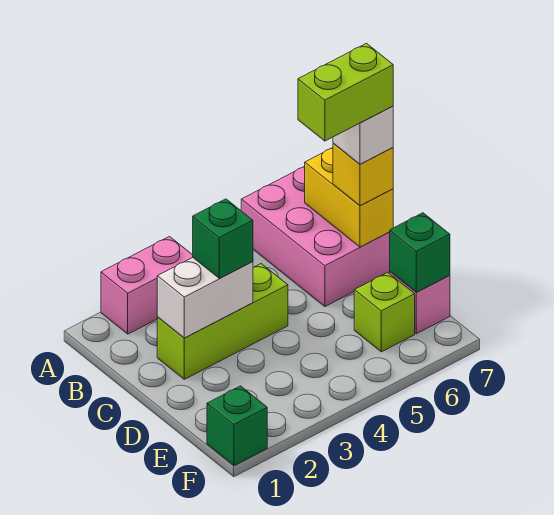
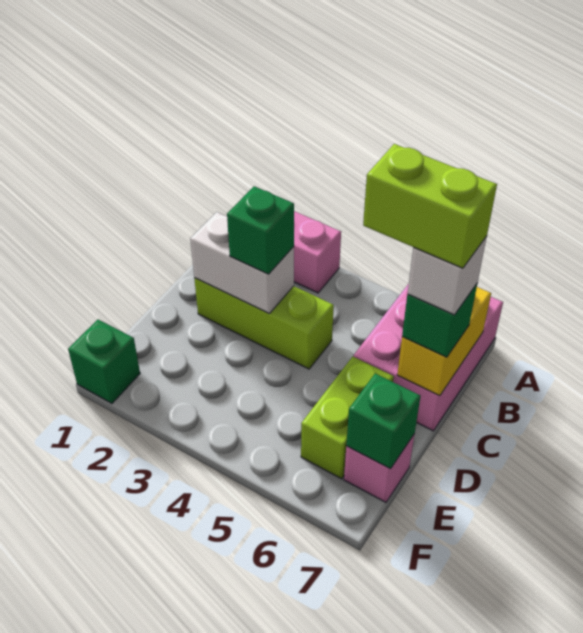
yellow 1x1 brick [333,144,393,206] -> green 1x1 brick [402,284,477,357]
lime 1x1 brick [354,272,415,352] -> lime 1x2 brick [301,357,394,479]

